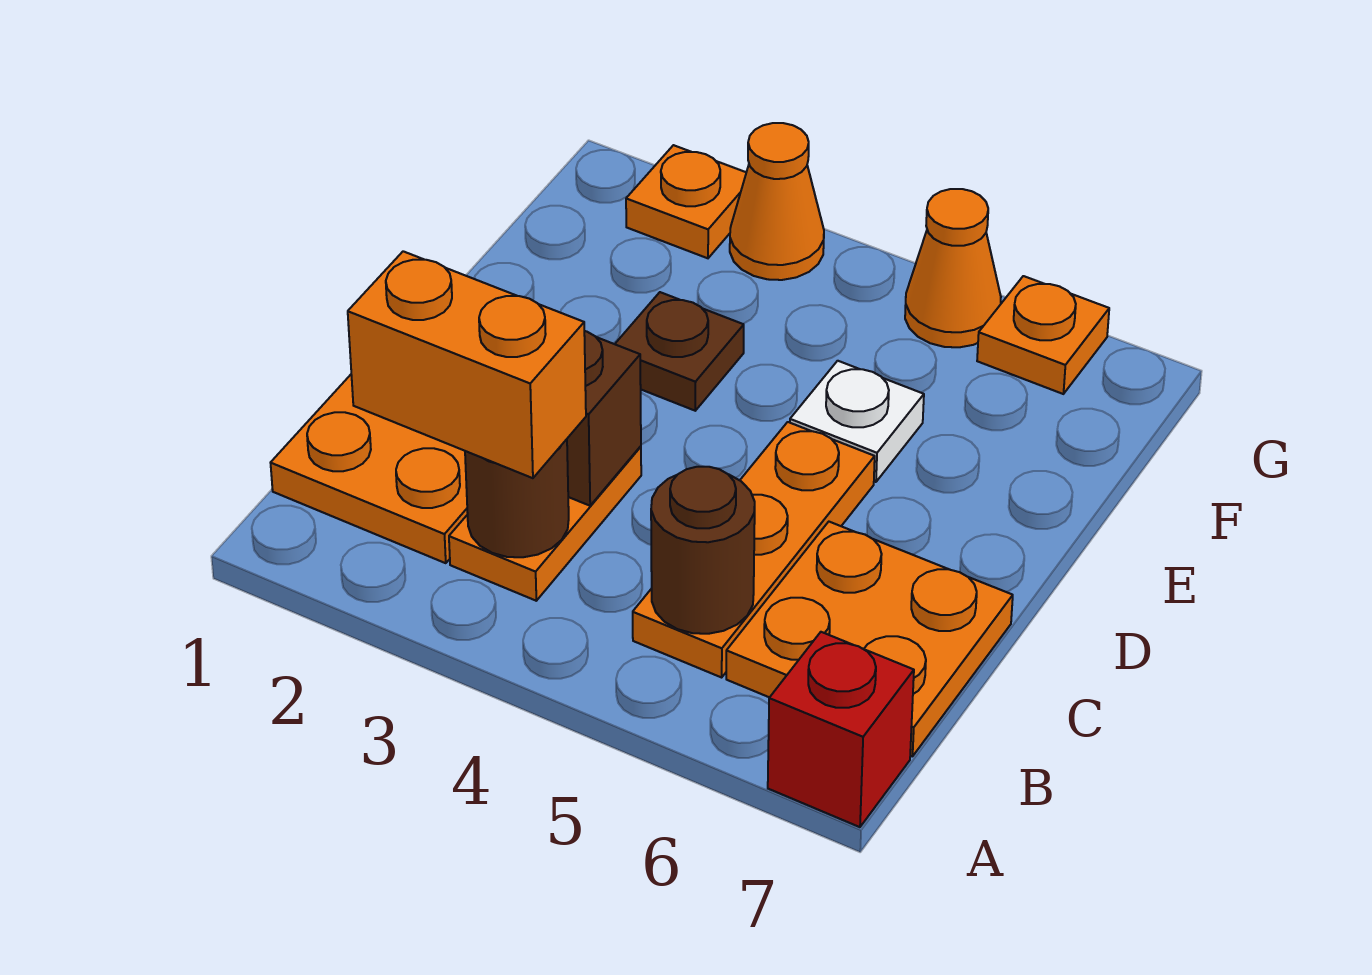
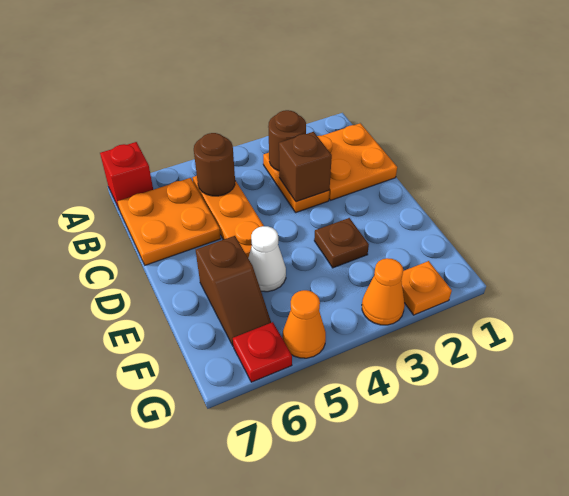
orange 1x2 brick [348,251,586,478] -> none
white 1x1 plate [790,361,924,482] -> white 1x1 cone [248,226,286,292]
none -> brown 1x2 slope [196,236,271,345]
orange 1x1 plate [977,276,1109,394] -> red 1x1 plate [233,322,292,382]

